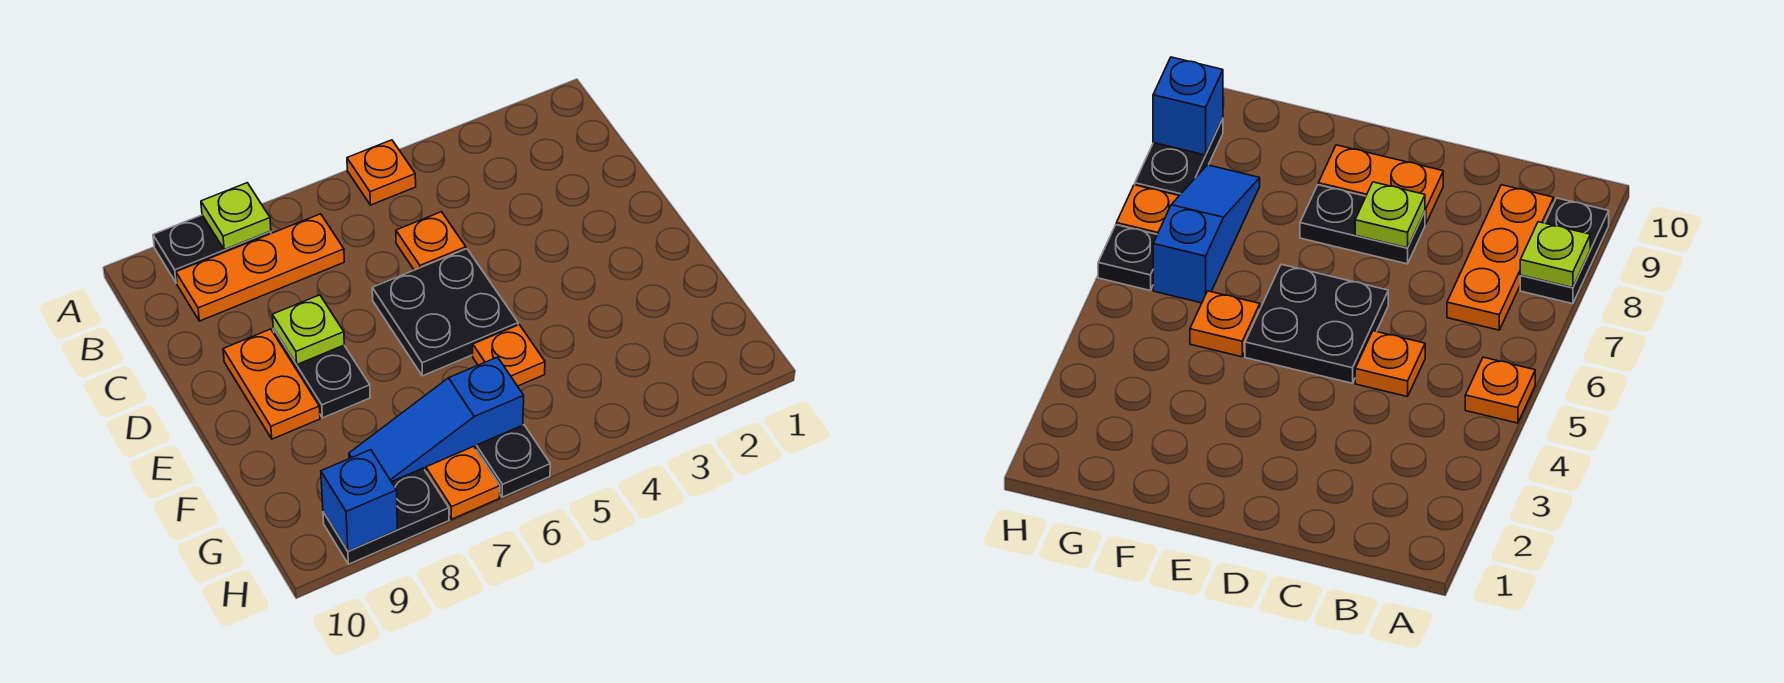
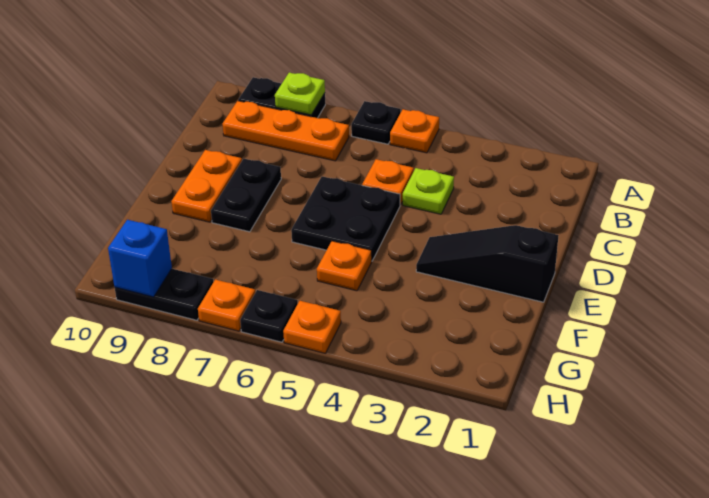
none -> black 1x1 plate [351,101,401,144]
lime 1x1 plate [272,295,344,364] -> lime 1x1 plate moved to [403,168,454,214]
none -> black 1x3 slope [416,225,559,302]
blue 1x3 slope [349,357,524,482] -> none
none -> orange 1x1 plate [283,301,341,353]

